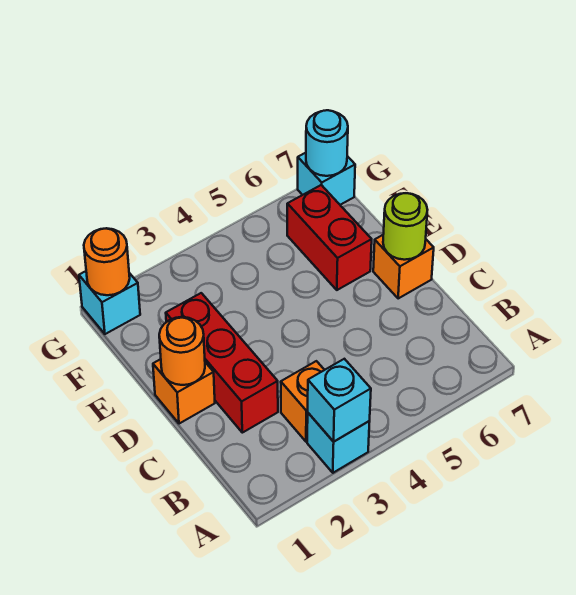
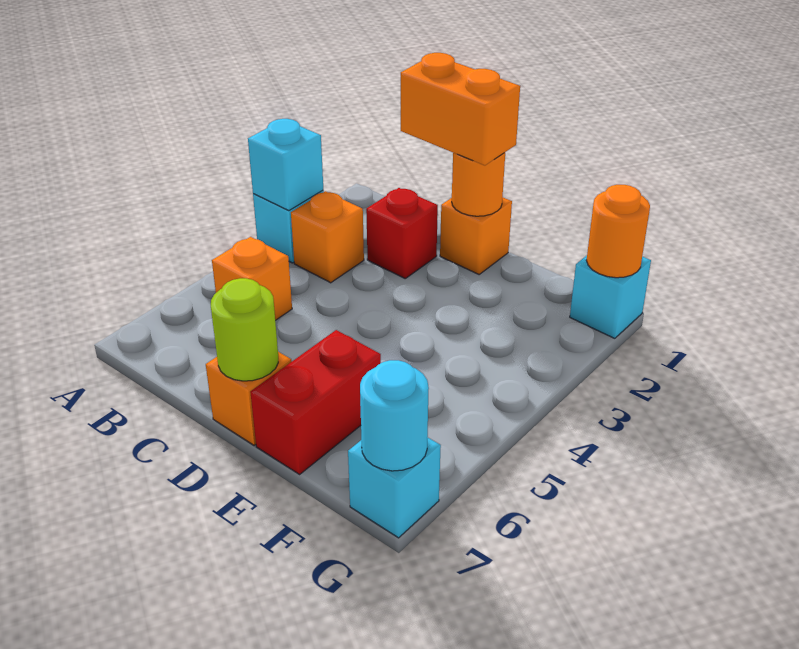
none -> orange 1x1 brick [212,237,292,320]
none -> orange 1x2 brick [401,53,520,165]
red 1x3 brick [166,293,278,433] -> red 1x1 brick [366,188,438,278]
red 1x2 brick [287,185,372,290] -> red 1x2 brick turned to [250,330,381,474]

